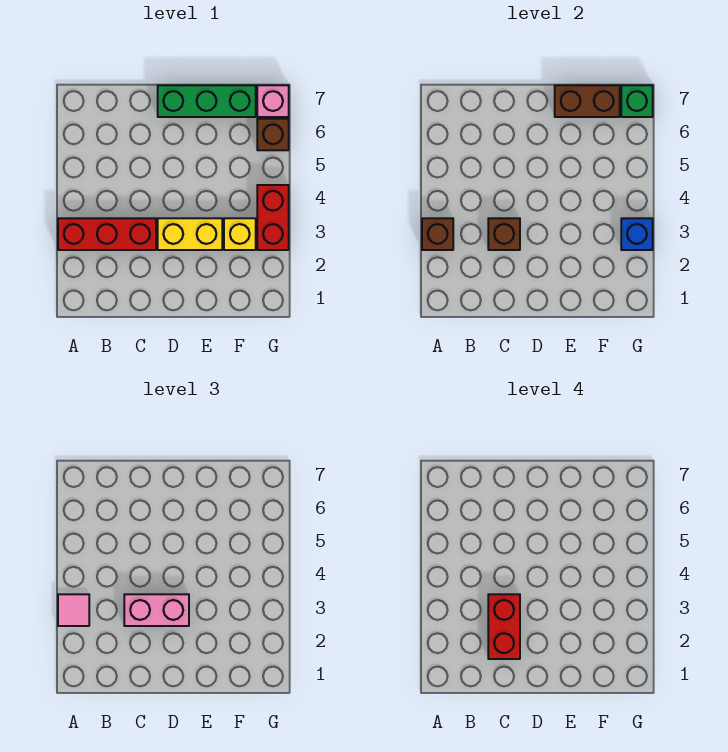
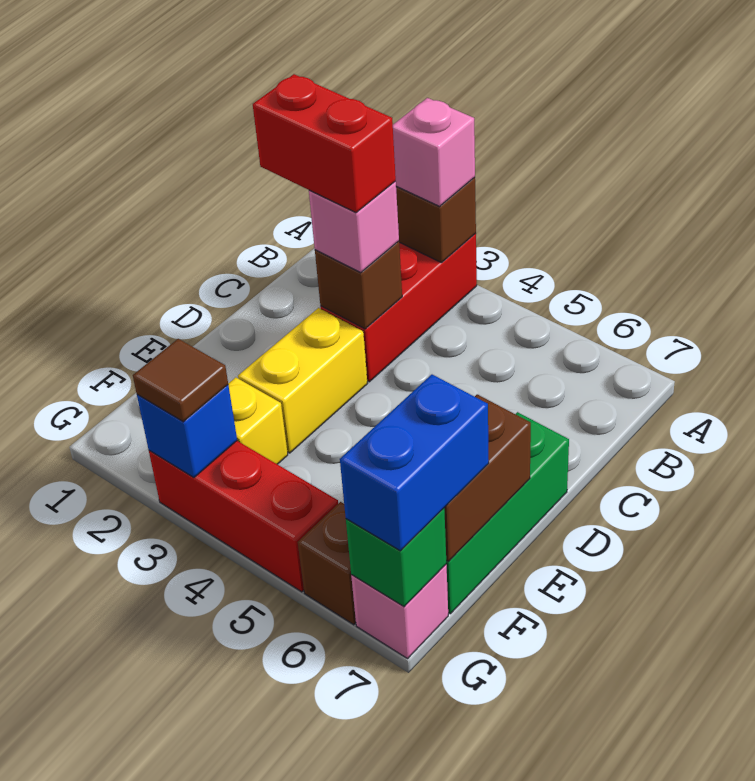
pink 1x1 tile [58,594,89,626] -> pink 1x1 brick [393,98,475,206]
pink 1x2 brick [124,594,189,626] -> pink 1x1 brick [309,181,399,273]
none -> blue 1x2 brick [340,375,489,551]
red 1x2 brick [257,185,289,250] -> red 1x3 brick [149,441,338,592]
none -> brown 1x1 tile [133,339,228,422]

